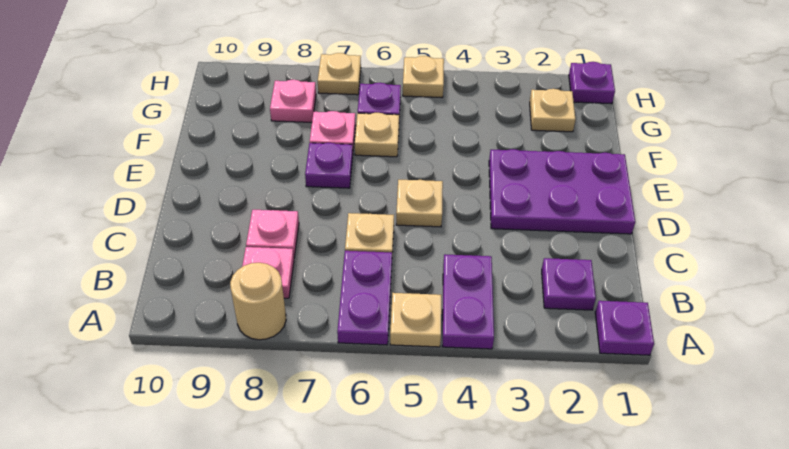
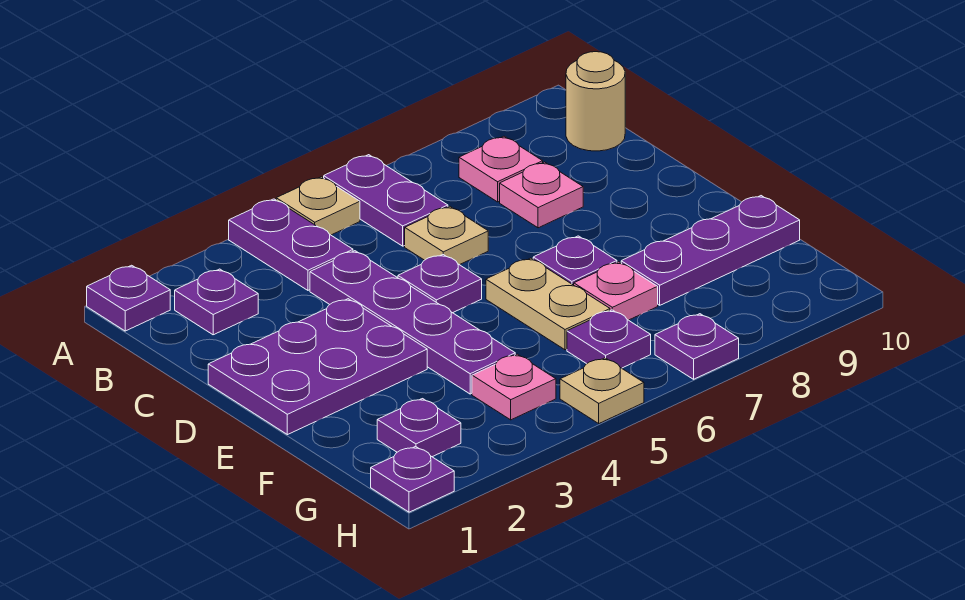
tan 1x1 round brick [230,263,286,340] -> tan 1x1 round brick moved to [566,52,625,151]
none -> purple 1x4 plate [310,251,515,394]
tan 1x1 plate [396,180,443,227] -> purple 1x1 plate [398,255,482,313]
tan 1x1 plate [355,113,399,157] -> tan 1x2 plate [486,258,610,350]
none -> purple 1x3 plate [621,196,800,305]
tan 1x1 plate [530,89,576,132] -> purple 1x1 plate [377,399,461,457]
pink 1x1 plate [270,80,316,122] -> pink 1x1 plate moved to [472,354,556,420]
tan 1x1 plate [318,53,361,95] -> purple 1x1 plate [655,314,739,379]

